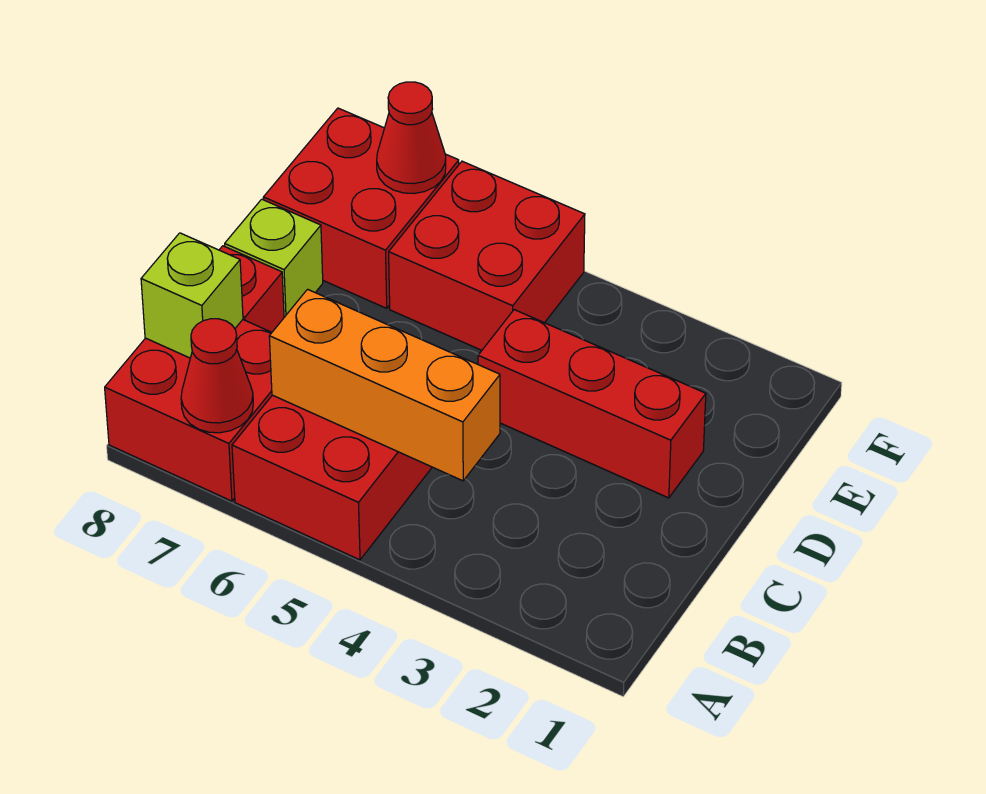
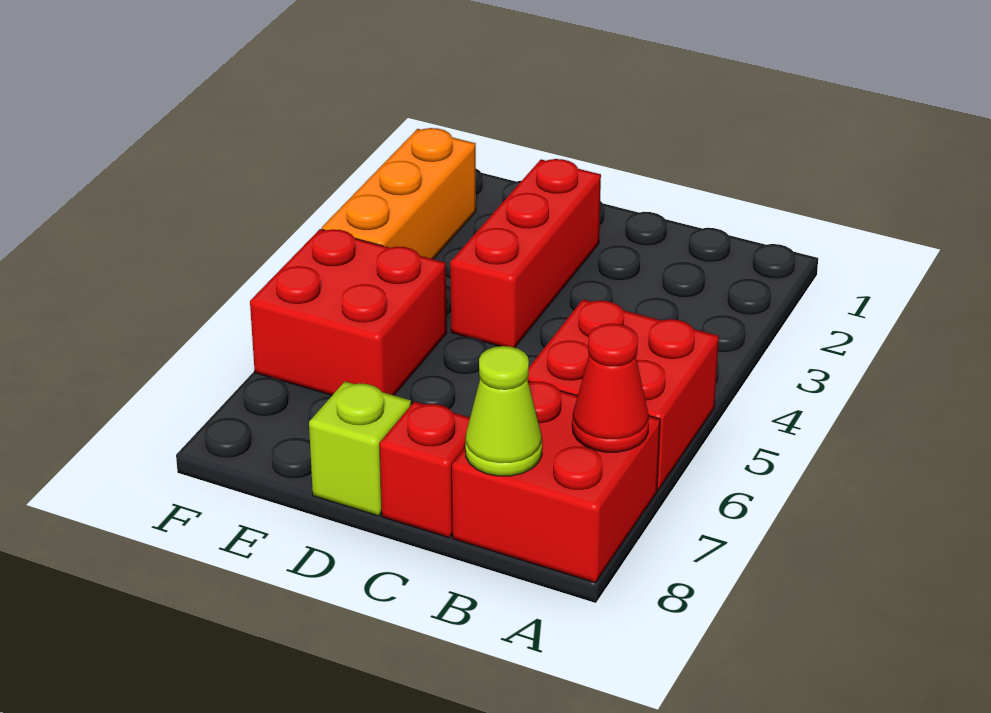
orange 1x3 brick [269,289,500,481] -> orange 1x3 brick moved to [322,128,476,259]
lime 1x1 brick [141,233,243,358] -> lime 1x1 cone [465,346,542,476]
red 2x2 brick [263,108,459,308] -> none
red 1x1 cone [377,82,446,194] -> none

